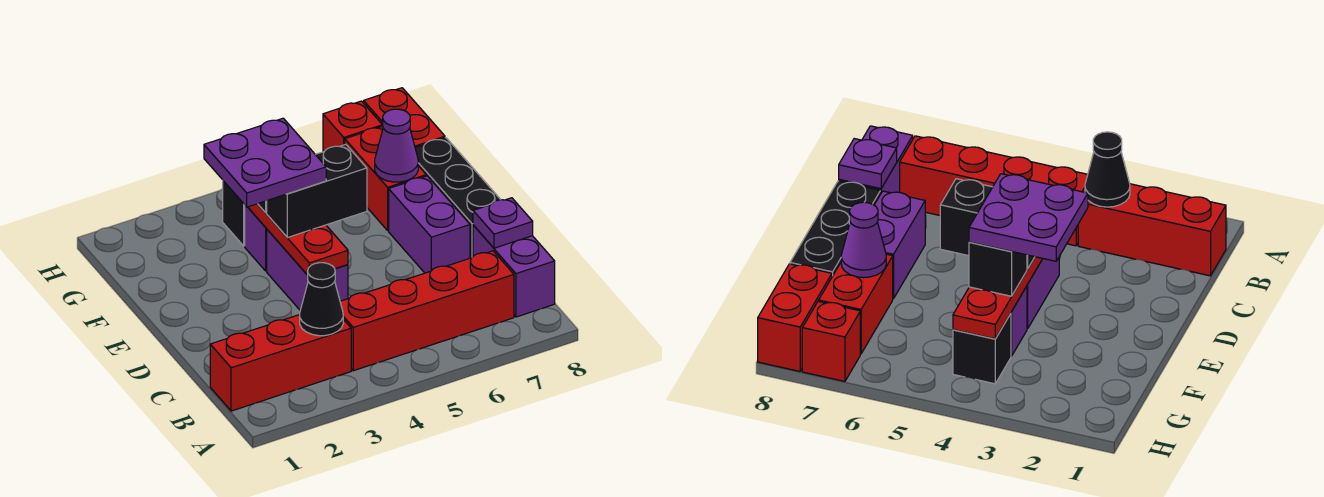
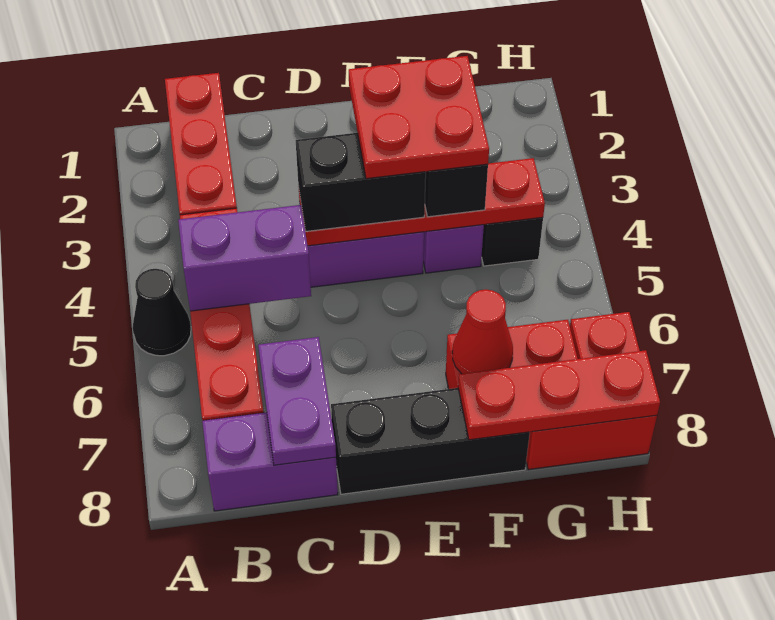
black 1x1 cone [300,263,343,336] -> black 1x1 cone moved to [133,269,191,356]
purple 1x1 plate [473,198,533,248] -> purple 1x2 plate [258,337,336,465]
purple 1x2 brick [389,176,470,273] -> purple 1x2 brick moved to [178,205,311,311]
purple 2x2 plate [204,118,326,207] -> red 2x2 plate [349,56,489,179]
black 1x2 brick [267,144,367,238] -> black 1x2 brick turned to [296,133,426,231]
purple 1x1 cone [375,109,418,182] -> red 1x1 cone [452,290,513,374]
none -> red 1x3 plate [458,350,660,440]

